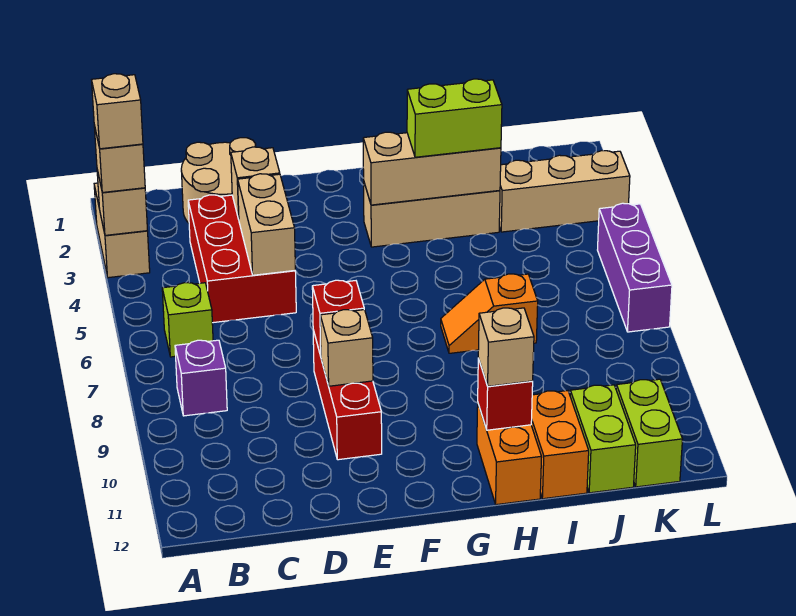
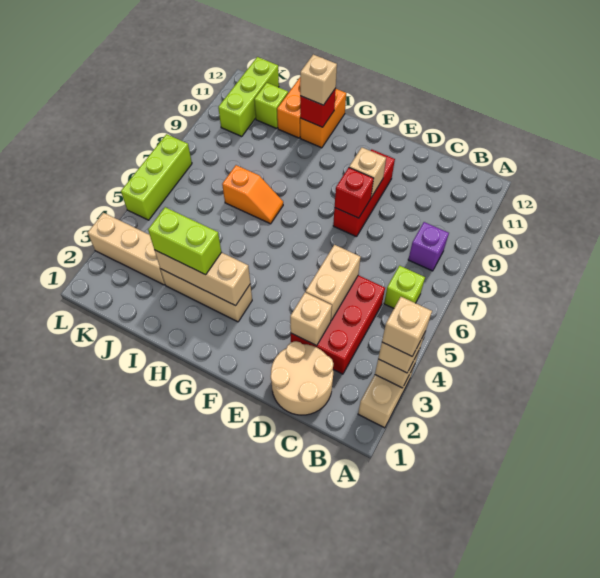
lime 1x2 brick [570,385,636,493] -> lime 1x1 brick [254,83,288,128]
lime 1x2 brick [616,379,683,487] -> lime 1x3 brick [218,57,279,137]
purple 1x3 brick [598,203,672,332] -> lime 1x3 brick [121,134,192,220]

